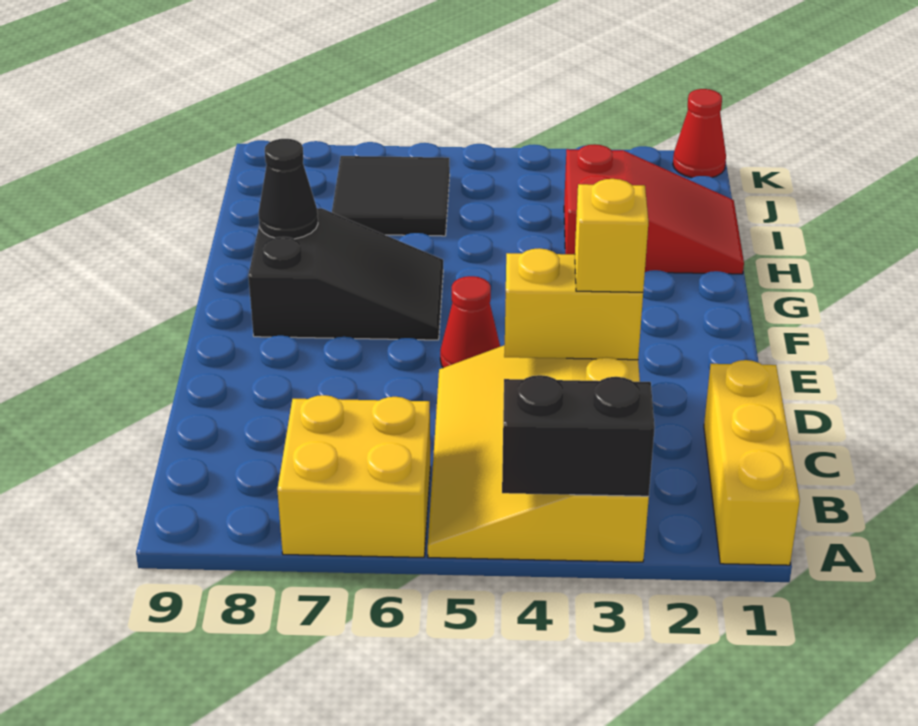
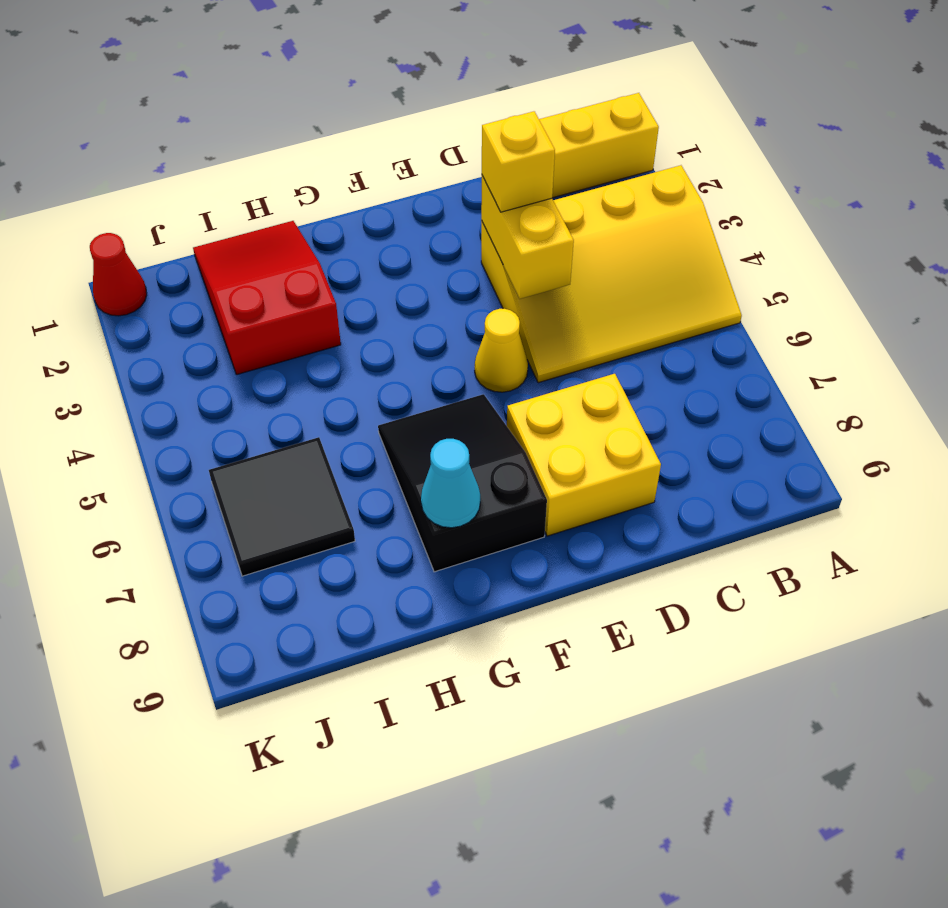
black 1x2 brick [502,375,655,496] -> none
yellow 2x2 brick [277,395,430,557] -> yellow 2x2 brick moved to [507,374,661,536]
red 1x1 cone [440,276,500,368] -> yellow 1x1 cone [475,309,528,392]
black 1x1 cone [259,139,318,239] -> cyan 1x1 cone [421,439,480,528]

